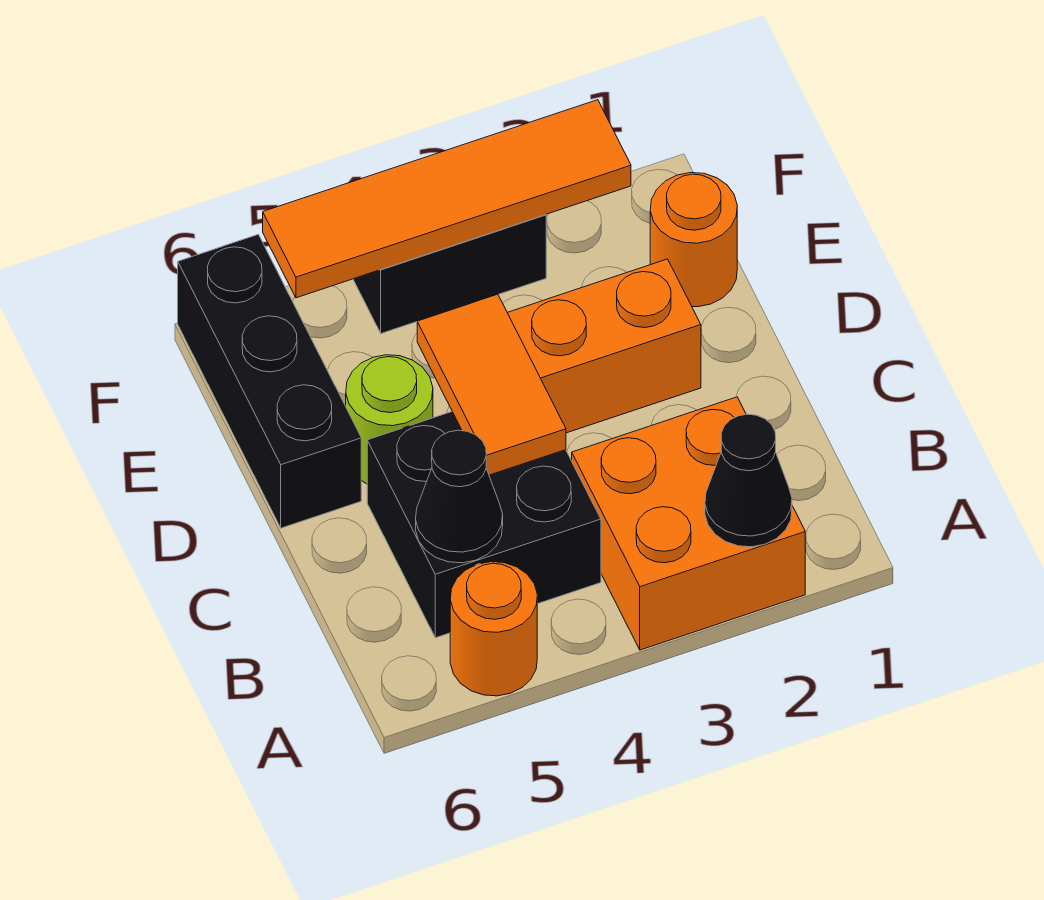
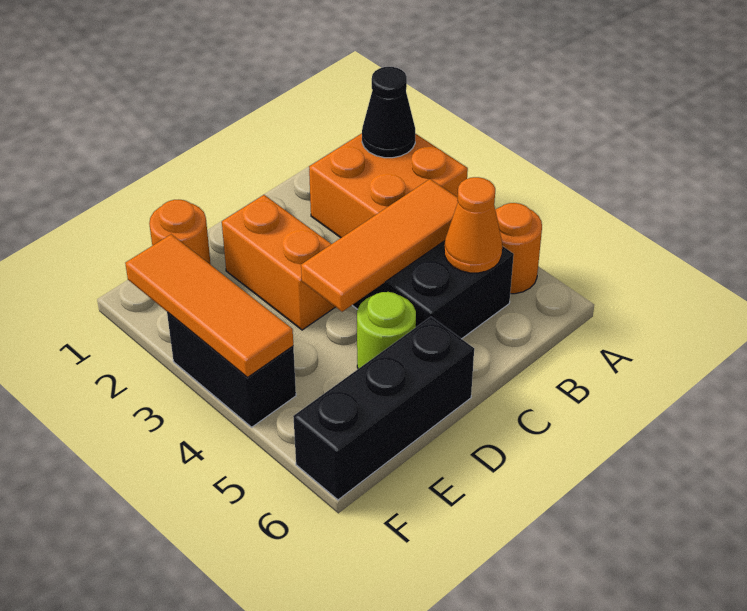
black 1x1 cone [416,430,503,563] -> orange 1x1 cone [444,177,502,273]
orange 1x2 tile [417,294,566,475] -> orange 1x3 tile [301,179,458,312]
orange 1x4 tile [263,100,631,298] -> orange 1x3 tile [125,234,293,377]

